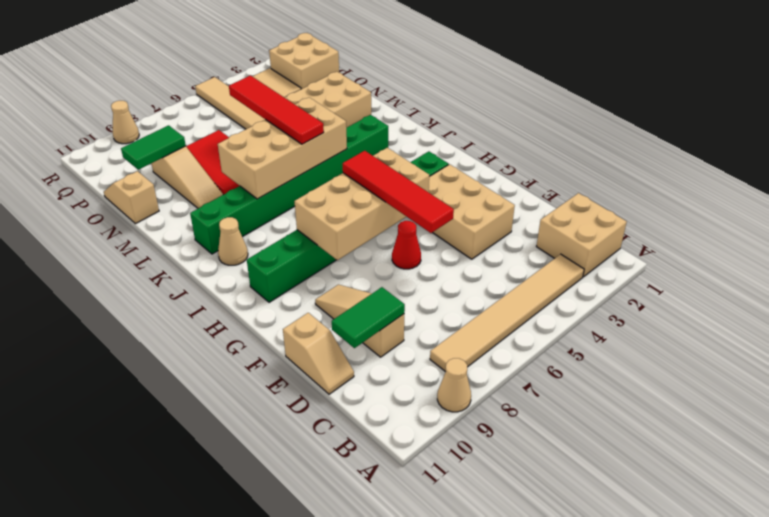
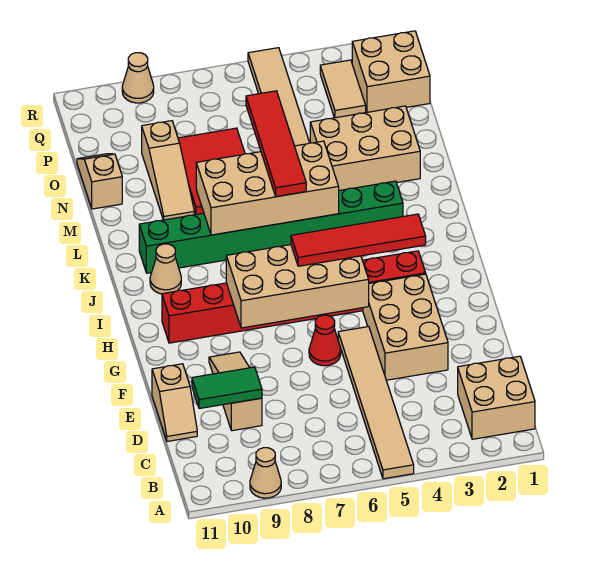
tan 1x6 tile [430,254,584,372] -> tan 1x6 tile turned to [338,327,414,479]
red 1x4 tile [343,151,454,233] -> red 1x4 tile turned to [291,214,426,266]
green 1x8 brick [247,151,449,302] -> red 1x8 brick [162,251,426,343]
green 1x2 tile [121,125,186,170] -> none

